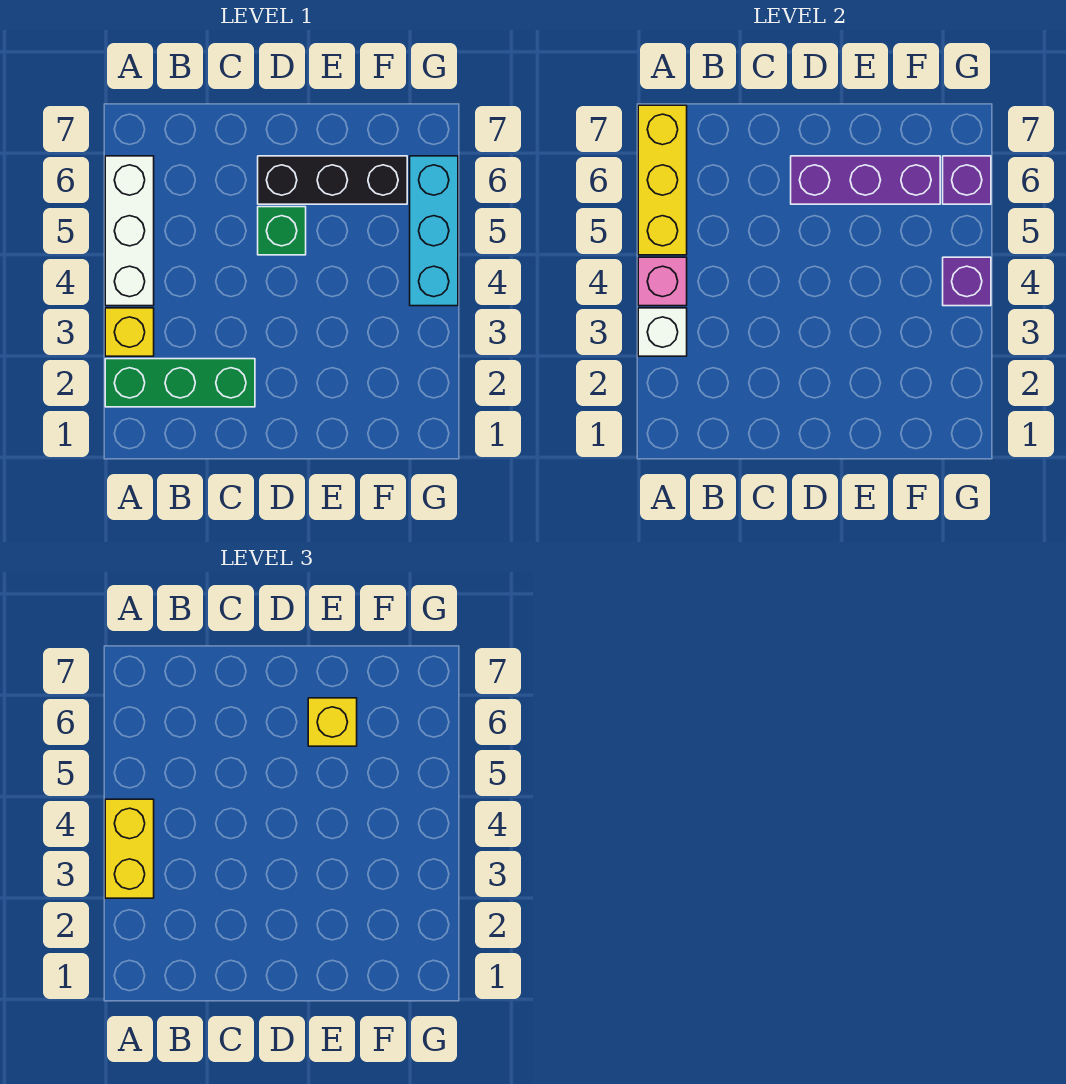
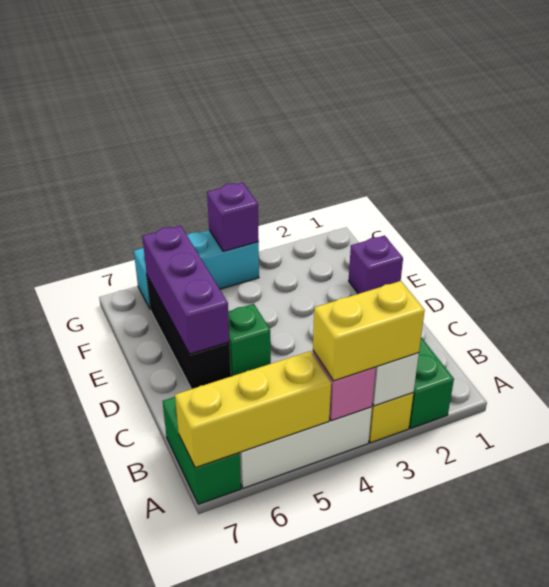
none -> green 1x2 brick [163,397,241,504]
yellow 1x1 brick [308,698,357,746] -> none
purple 1x1 brick [943,156,991,204] -> purple 1x1 brick moved to [349,236,403,294]

